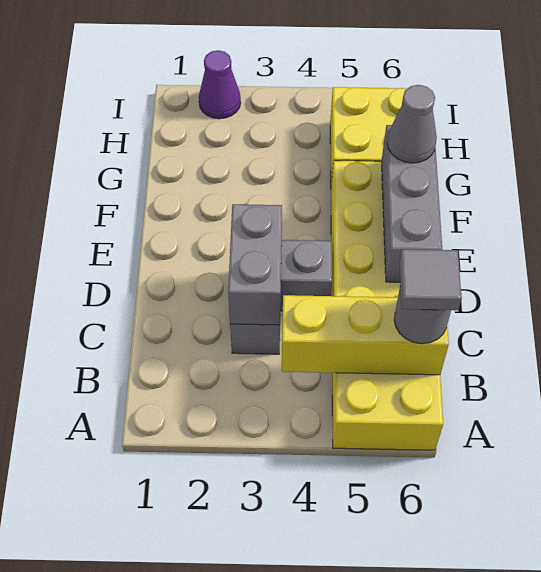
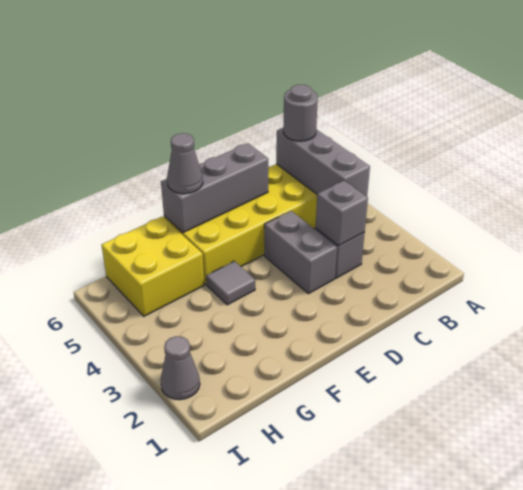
yellow 1x3 brick [282,295,449,375] -> grey 1x3 brick [276,128,370,196]
grey 1x1 tile [400,249,462,310] -> grey 1x1 tile moved to [206,261,255,305]
grey 1x2 brick [228,204,282,325] -> grey 1x1 brick [316,181,368,246]
purple 1x1 cone [199,50,241,119] -> grey 1x1 cone [161,336,200,400]

